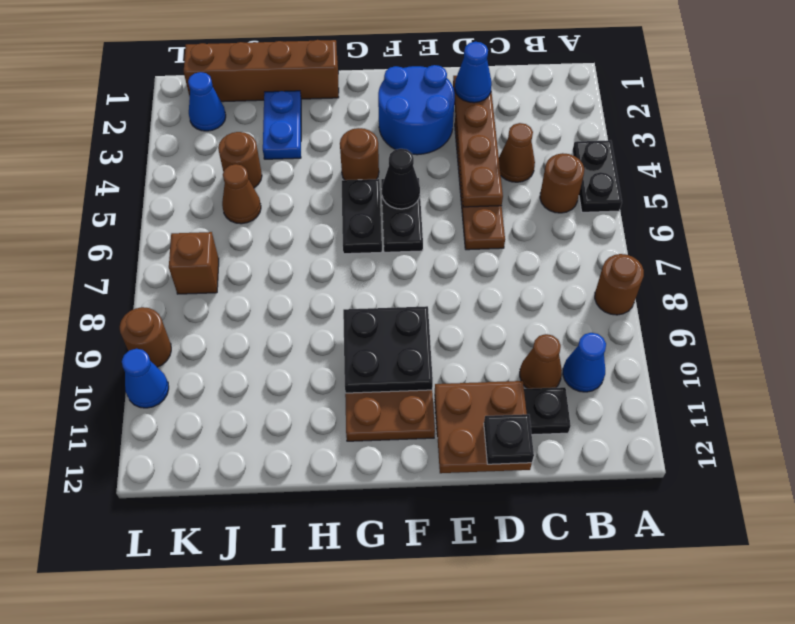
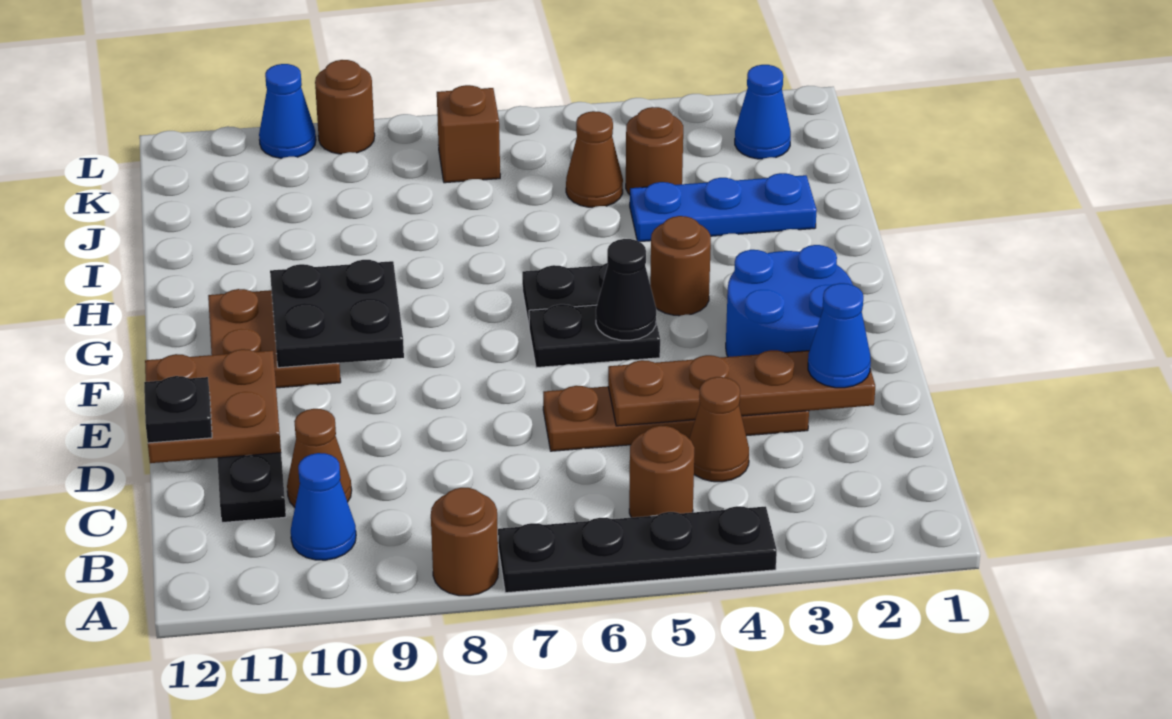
black 1x2 plate [572,140,622,212] -> black 1x4 plate [498,506,777,593]
brown 1x4 brick [184,40,339,102] -> none
blue 1x2 plate [263,91,301,159] -> blue 1x3 plate [630,173,817,242]

